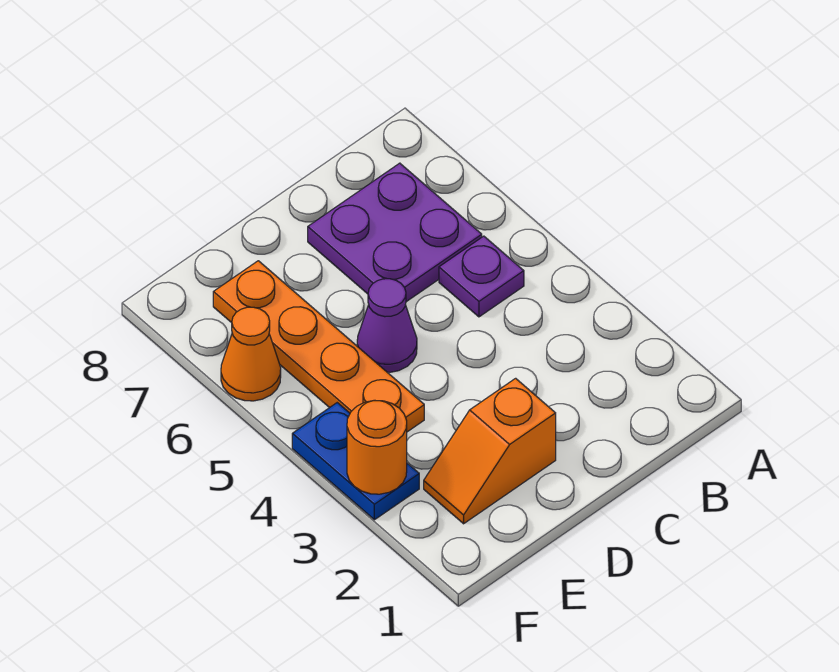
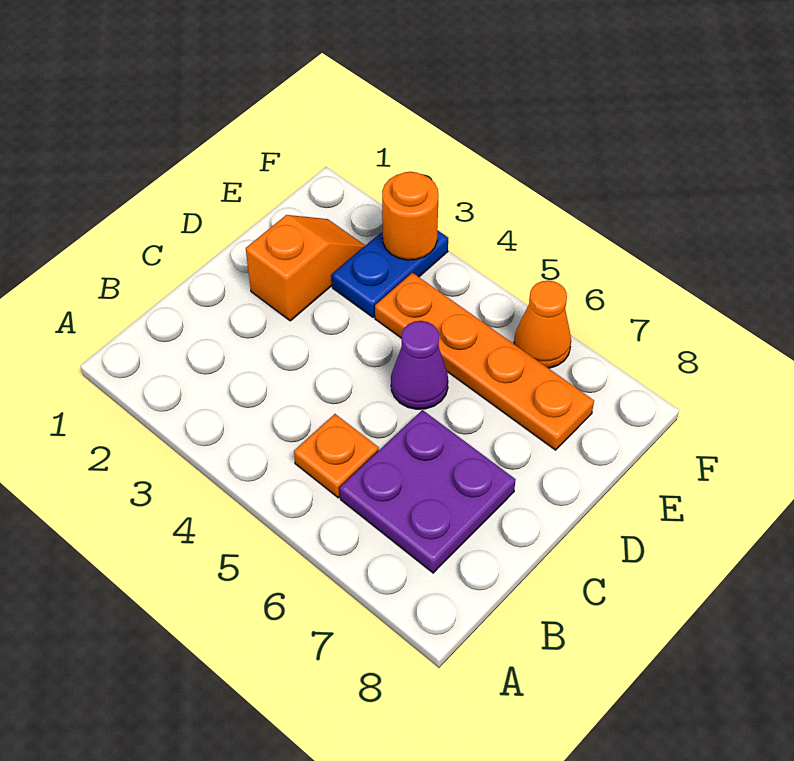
purple 1x1 plate [439,236,524,317] -> orange 1x1 plate [294,414,379,498]
blue 1x2 plate [292,403,419,520] -> blue 1x2 plate turned to [332,230,448,317]

